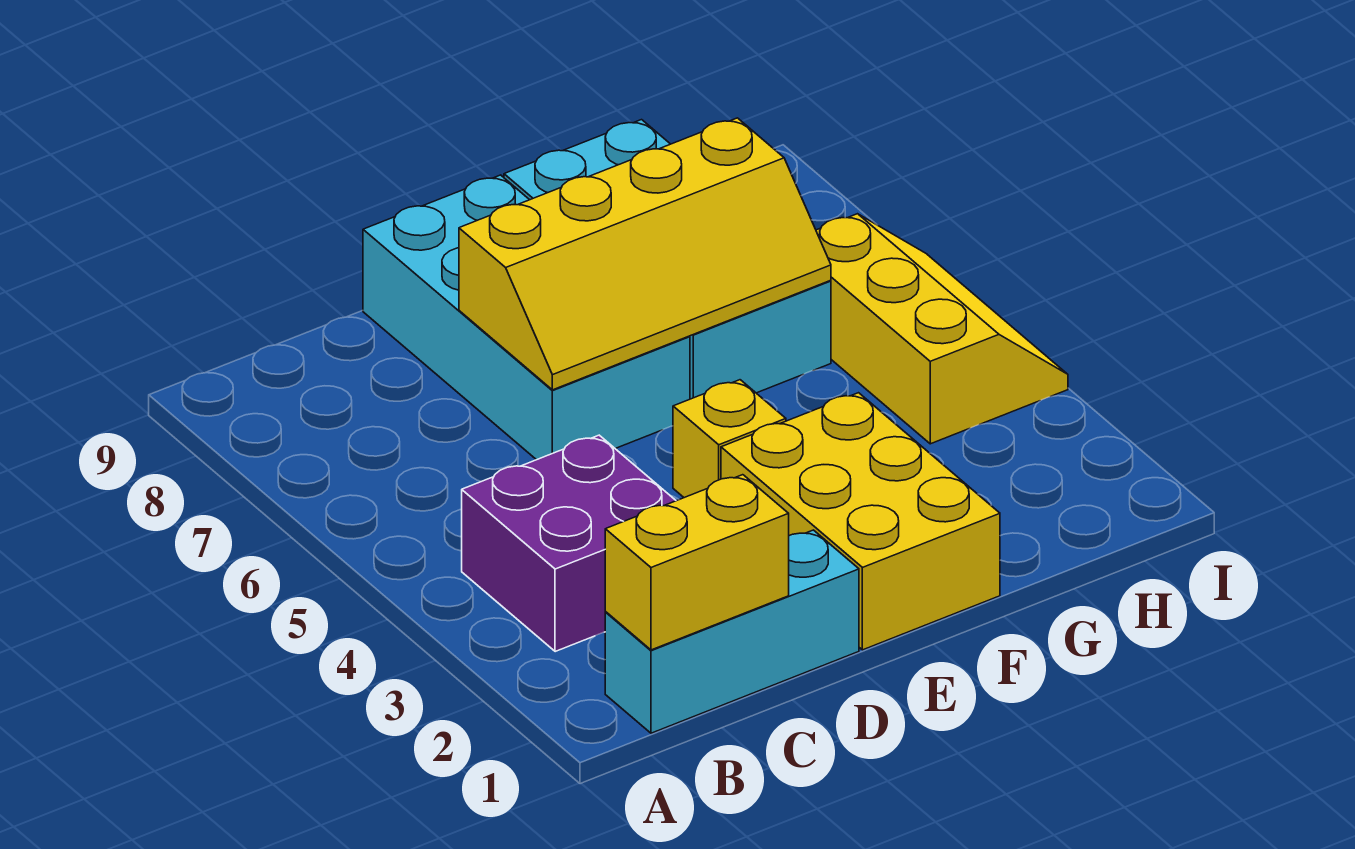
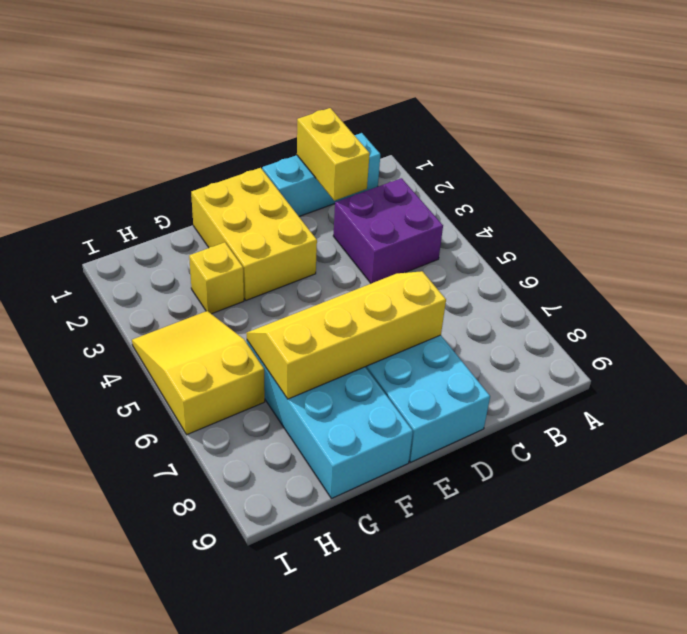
yellow 1x2 brick [605,475,789,650] -> yellow 1x2 brick turned to [297,108,370,201]
yellow 1x1 brick [673,380,786,498] -> yellow 1x1 brick moved to [189,242,244,314]
yellow 2x3 slope [816,214,1068,444] -> yellow 2x3 slope turned to [132,311,265,435]

